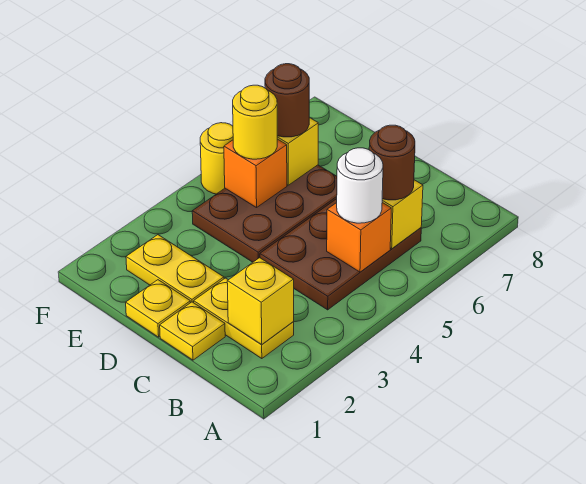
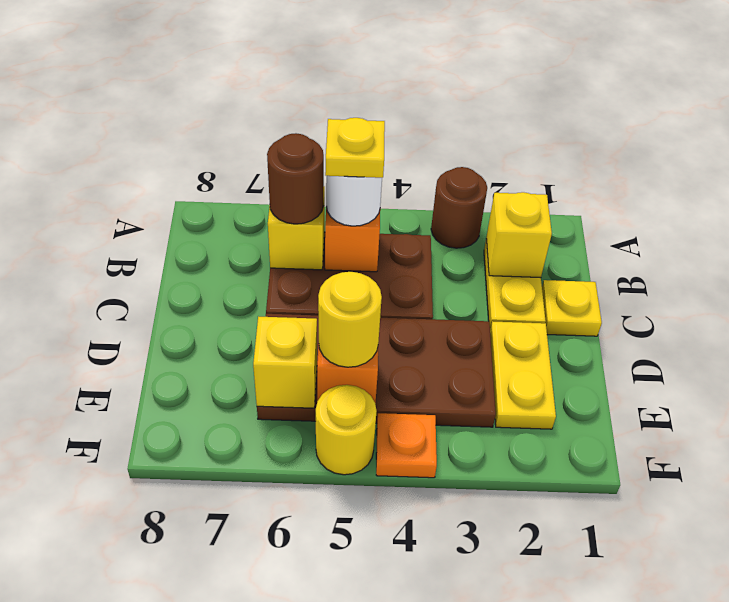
yellow 1x1 plate [126,280,190,337] -> yellow 1x1 plate moved to [325,118,385,178]
brown 2x3 plate [192,165,337,262] -> brown 2x4 plate [257,314,496,427]
brown 1x1 round brick [265,64,309,137] -> brown 1x1 round brick moved to [431,167,487,248]
none -> orange 1x1 plate [376,413,437,478]

